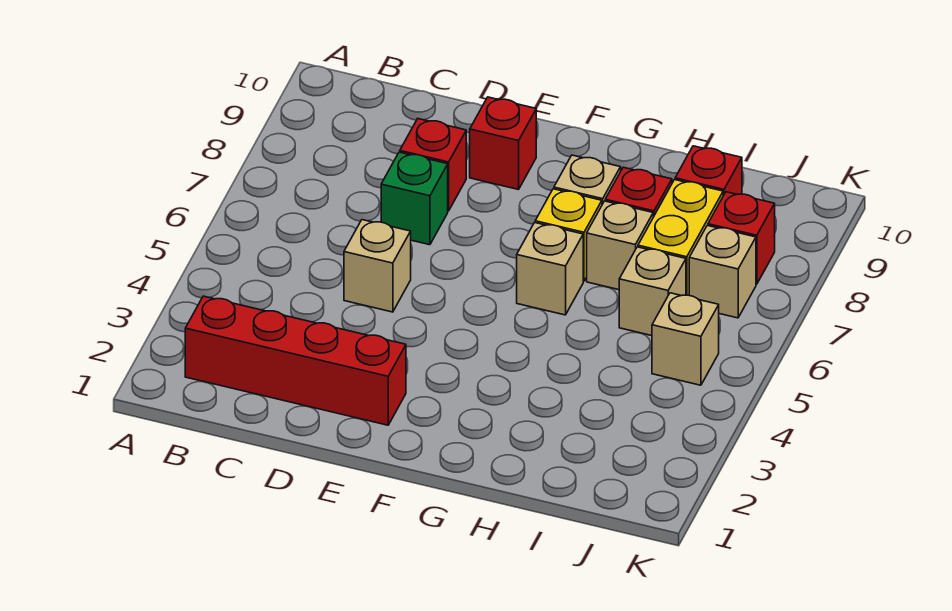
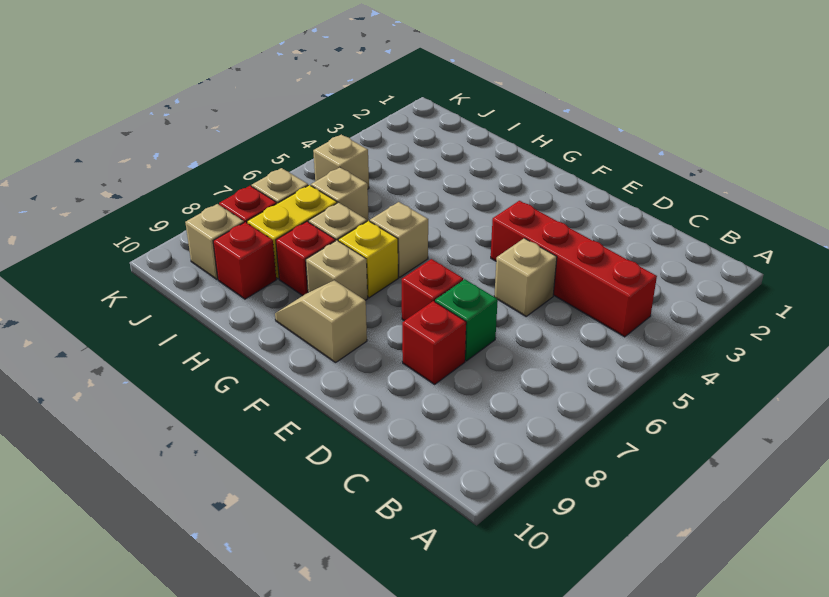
red 1x4 brick [185,296,406,425] -> red 1x4 brick moved to [491,201,657,337]
red 1x1 brick [470,97,536,190] -> red 1x1 brick moved to [402,259,463,321]
none -> tan 1x2 slope [275,280,367,363]
none -> tan 1x1 brick [185,204,244,279]

